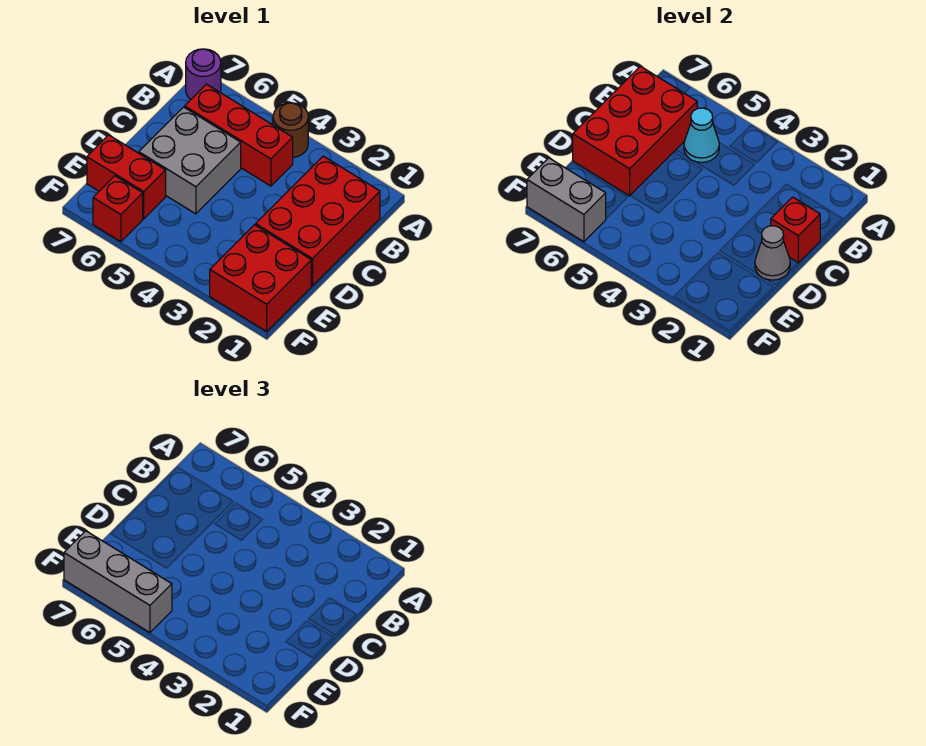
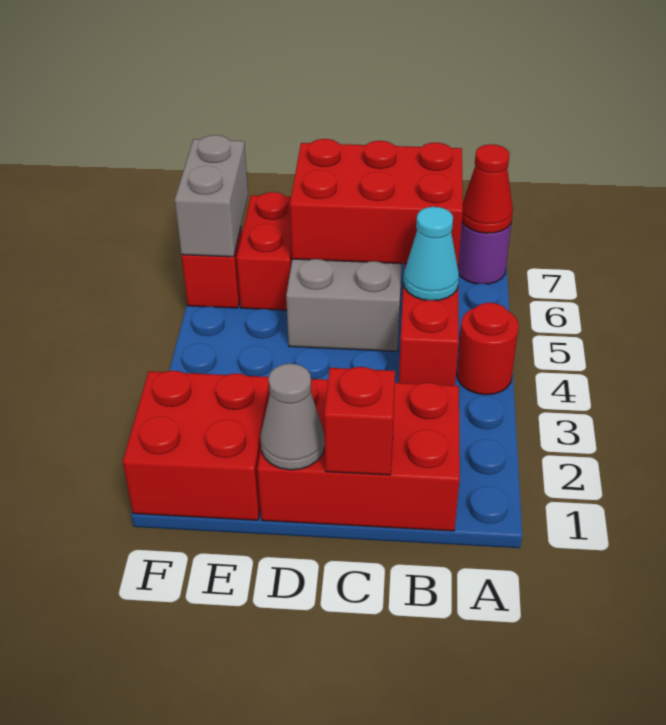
brown 1x1 round brick [273,103,308,157] -> red 1x1 round brick [457,303,519,395]
none -> red 1x1 cone [462,144,513,233]
grey 1x3 brick [64,531,172,633] -> none

